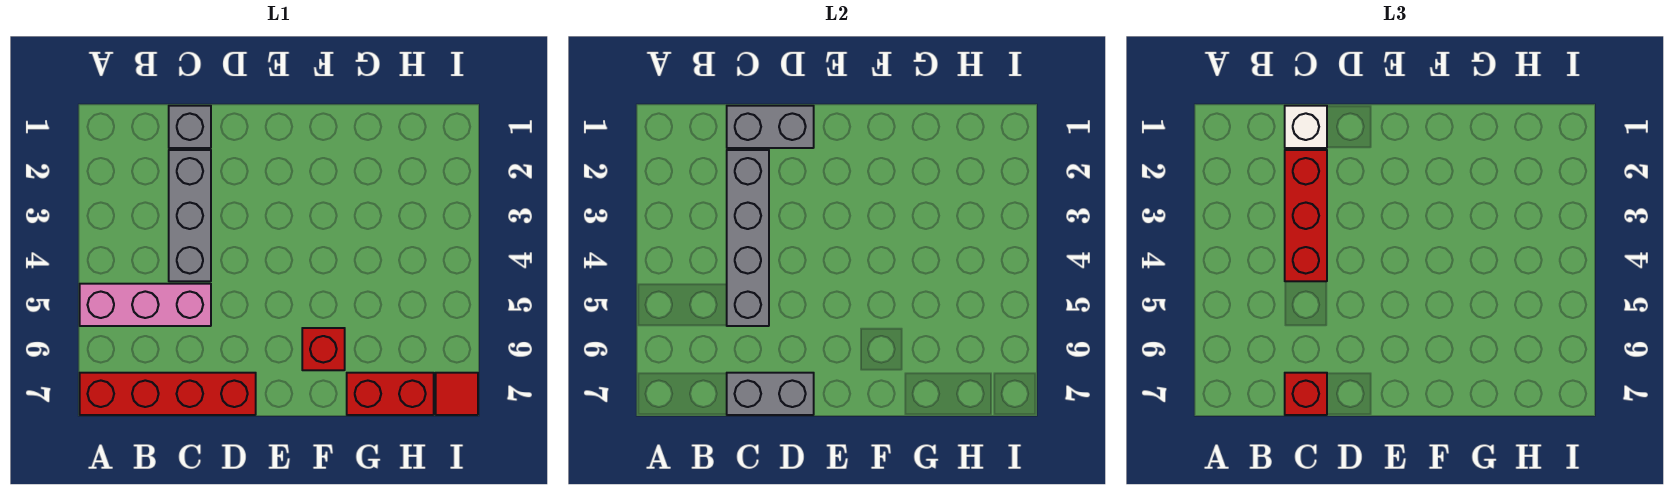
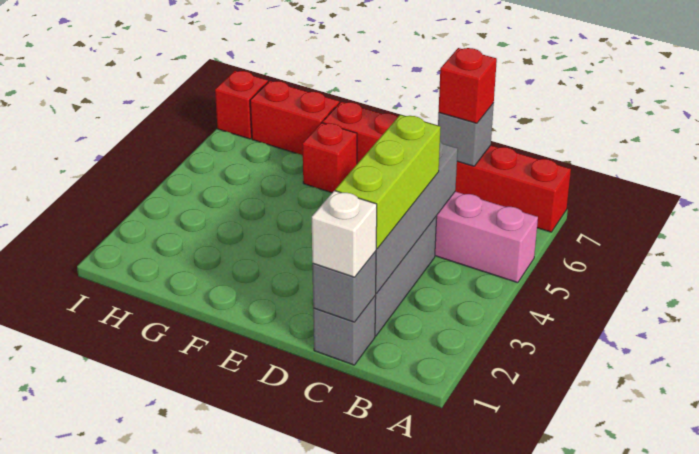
red 1x4 brick [80,373,256,415] -> red 1x6 brick [323,102,571,232]
grey 1x2 brick [727,106,814,148] -> grey 1x1 brick [312,251,376,322]
red 1x3 brick [1285,150,1327,281] -> lime 1x3 brick [335,115,441,249]
grey 1x2 brick [727,373,814,415] -> grey 1x1 brick [438,103,494,166]
red 1x1 tile [436,373,478,415] -> red 1x1 brick [215,71,268,139]

